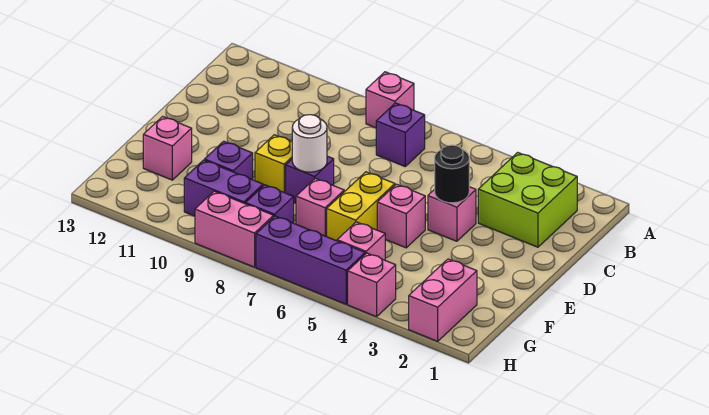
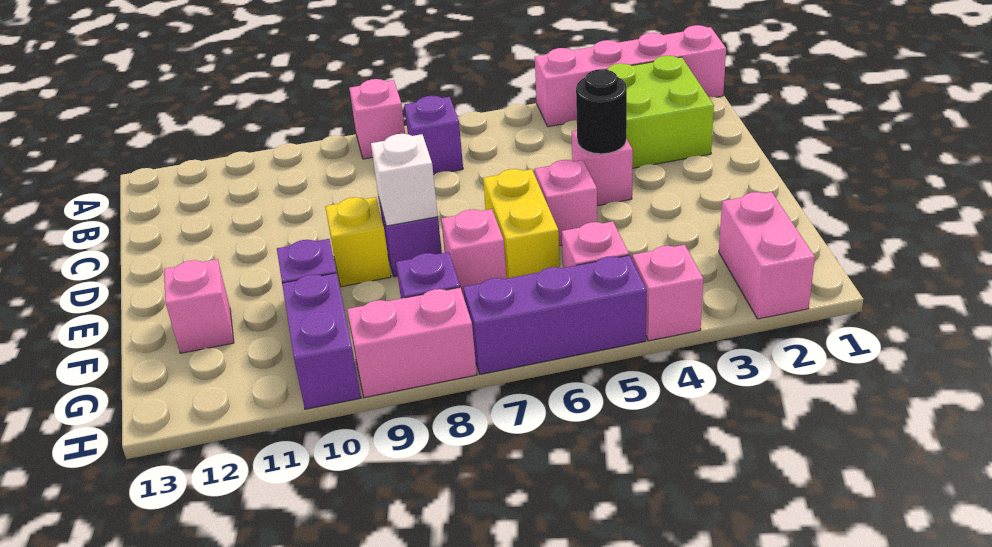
none -> pink 1x4 brick [535,25,726,127]
white 1x1 round brick [292,115,327,172] -> white 1x1 brick [371,134,438,226]
purple 1x2 brick [184,160,263,216] -> purple 1x2 brick turned to [282,273,361,409]

